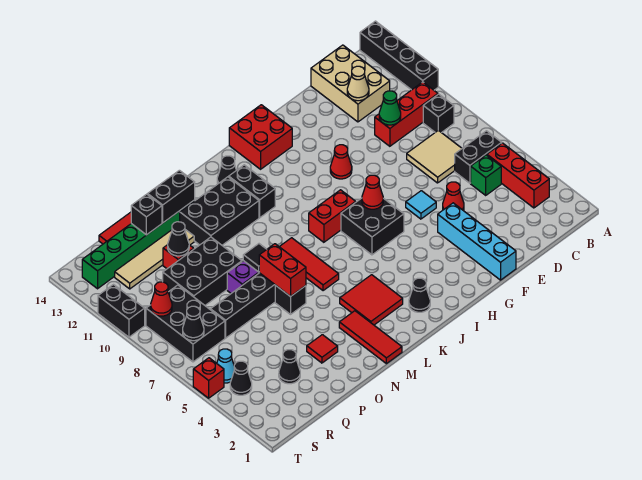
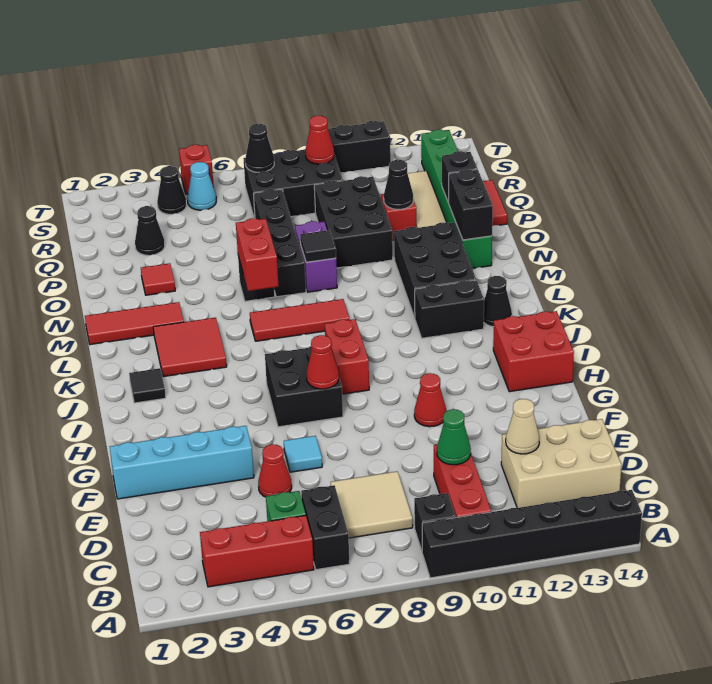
black 1x4 brick [360,21,438,90] -> black 1x6 brick [422,490,642,578]
black 1x1 cone [409,278,430,312] -> black 1x1 tile [129,368,166,403]
red 1x2 brick [259,244,306,297] -> red 1x2 brick turned to [236,218,278,291]

